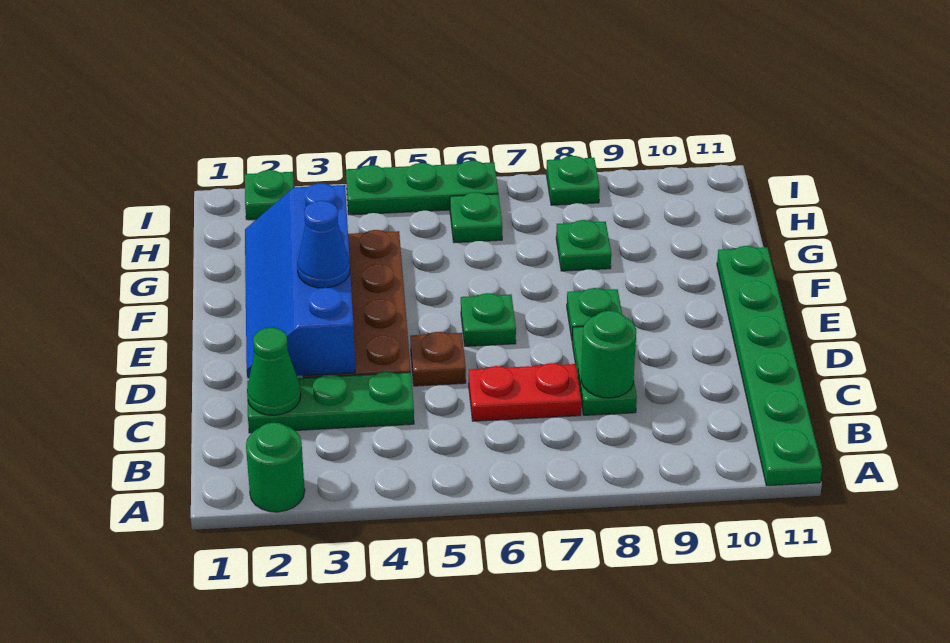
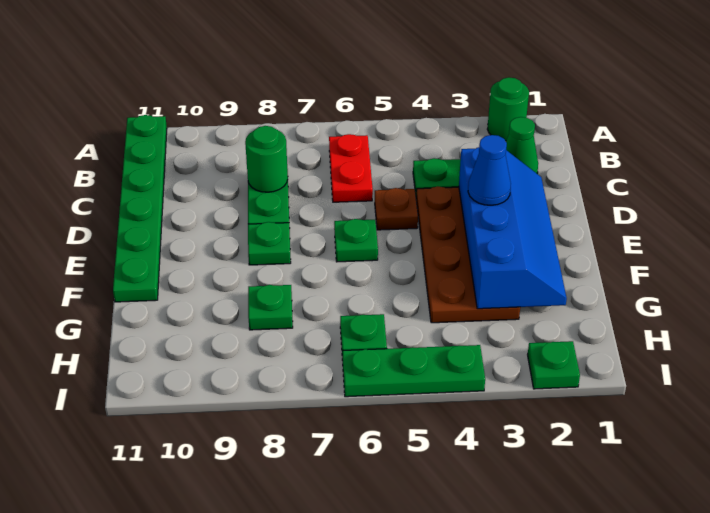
red 1x2 plate [469,363,581,421] -> red 1x2 plate turned to [329,134,373,202]
green 1x1 plate [546,156,600,205] -> none

